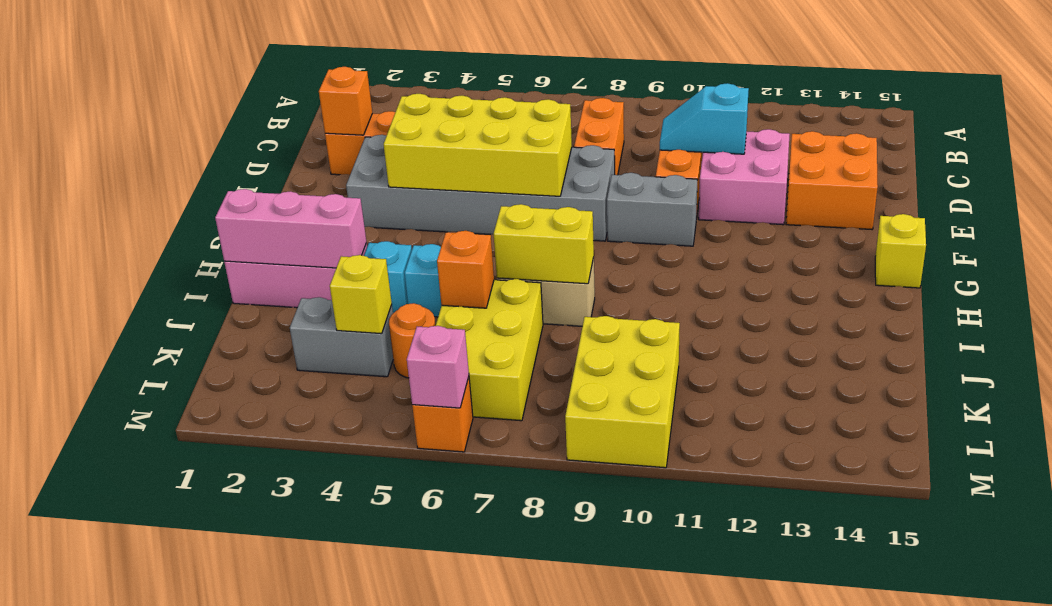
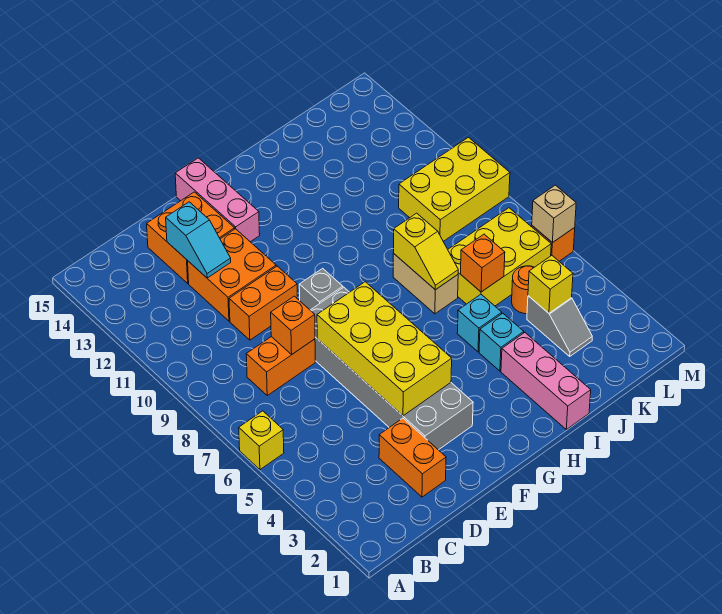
orange 1x1 brick [319,67,372,135] -> orange 1x1 brick moved to [271,296,315,355]
cyan 1x2 slope [660,83,749,154] -> cyan 1x2 slope moved to [166,202,231,278]
pink 2x2 brick [699,129,790,225] -> orange 2x2 brick [188,229,276,321]
grey 1x2 brick [607,173,698,246] -> grey 1x1 brick [299,268,343,310]
yellow 1x1 brick [875,214,926,288] -> yellow 1x1 brick moved to [239,411,284,470]
pink 1x3 brick [215,189,366,268] -> pink 1x3 brick moved to [175,158,260,242]
yellow 1x2 brick [494,204,594,284] -> yellow 1x2 slope [393,213,458,290]
grey 1x2 brick [290,297,393,377] -> grey 1x2 slope [527,296,592,356]
pink 1x1 brick [407,326,469,408] -> tan 1x1 brick [532,185,576,243]

